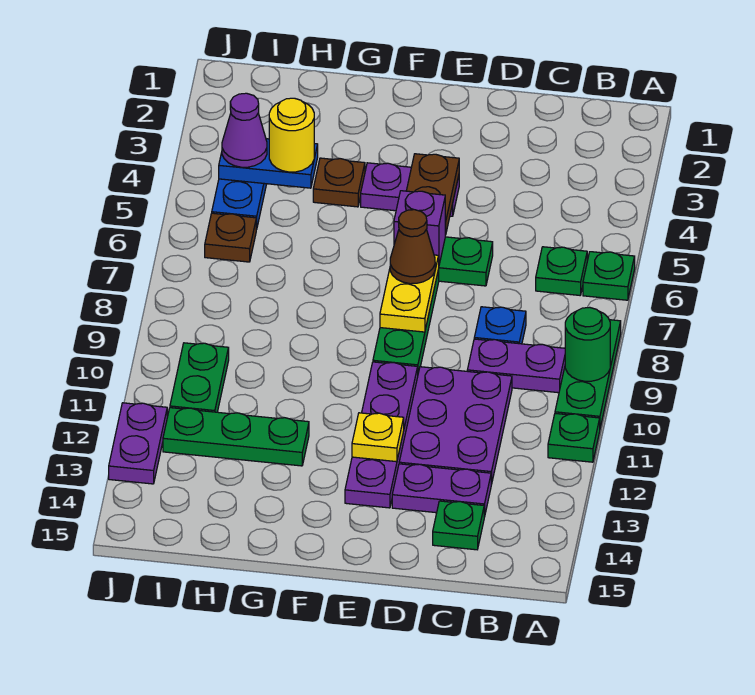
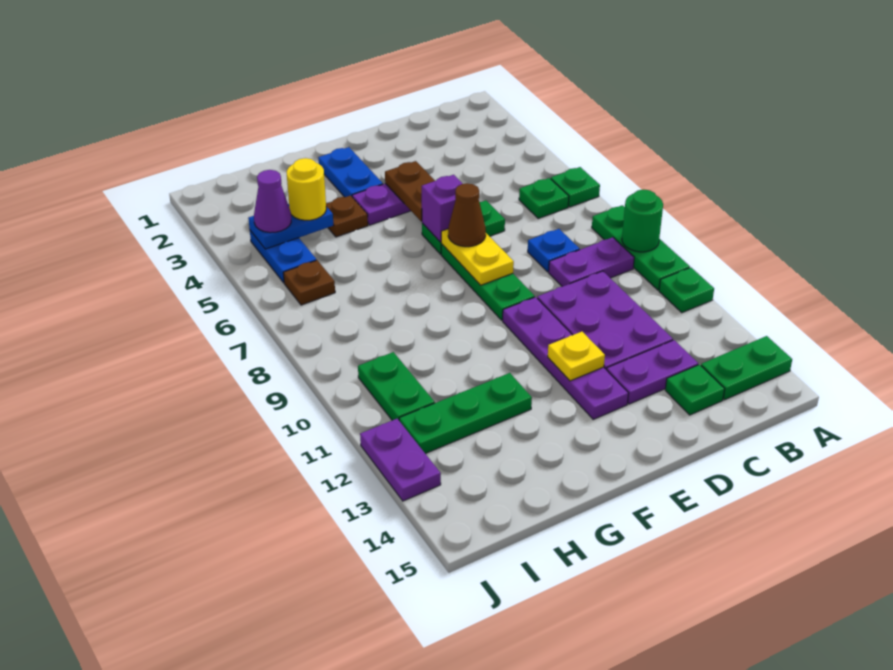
none -> green 1x2 plate [701,336,792,400]
none -> blue 1x2 plate [318,147,383,197]

